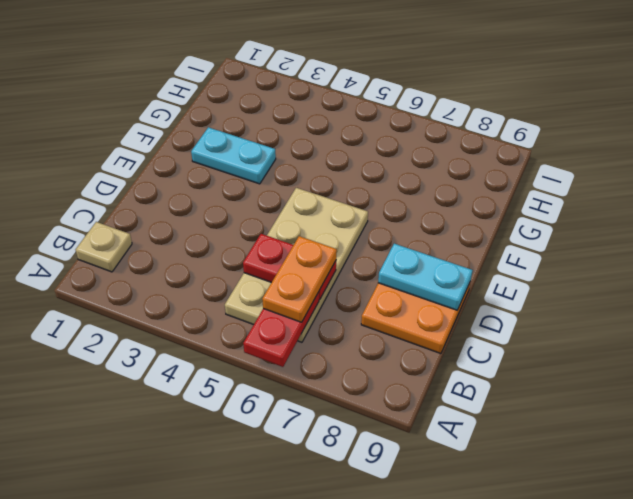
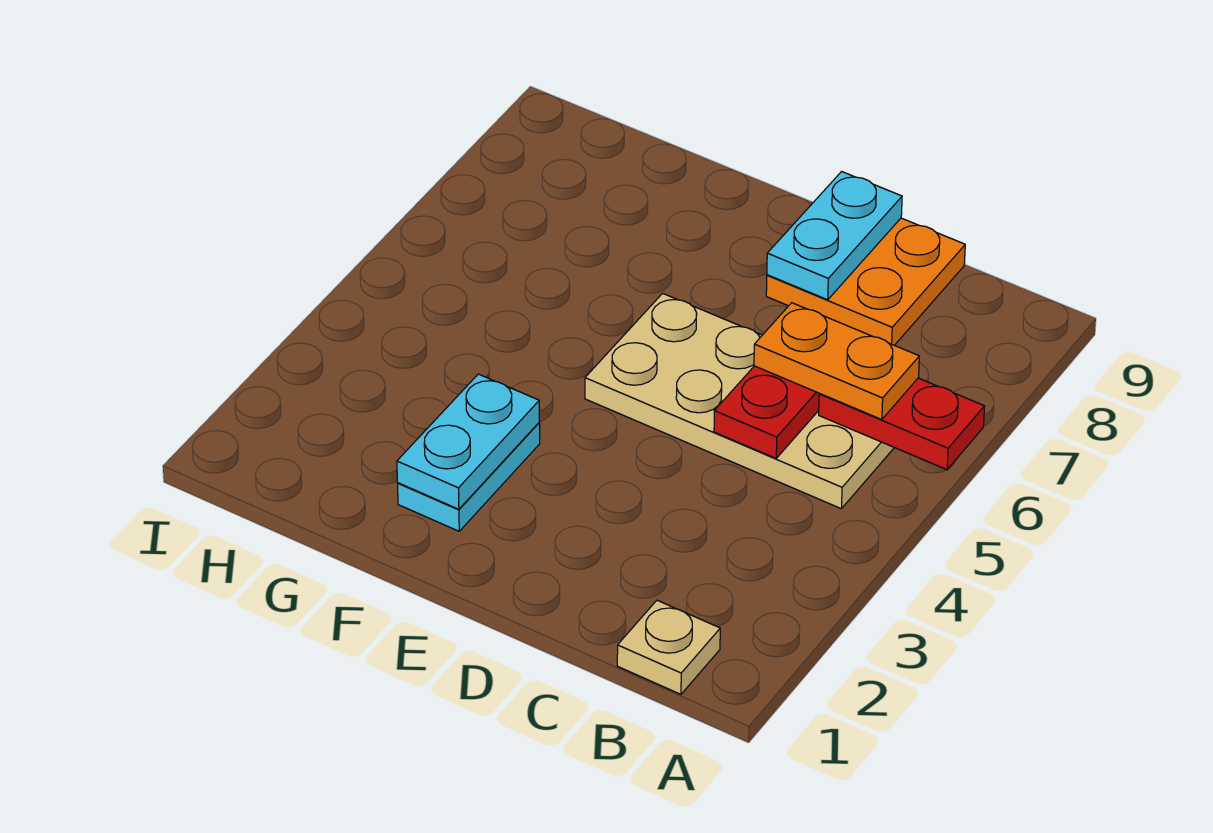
none -> cyan 1x2 plate [397,374,540,509]

